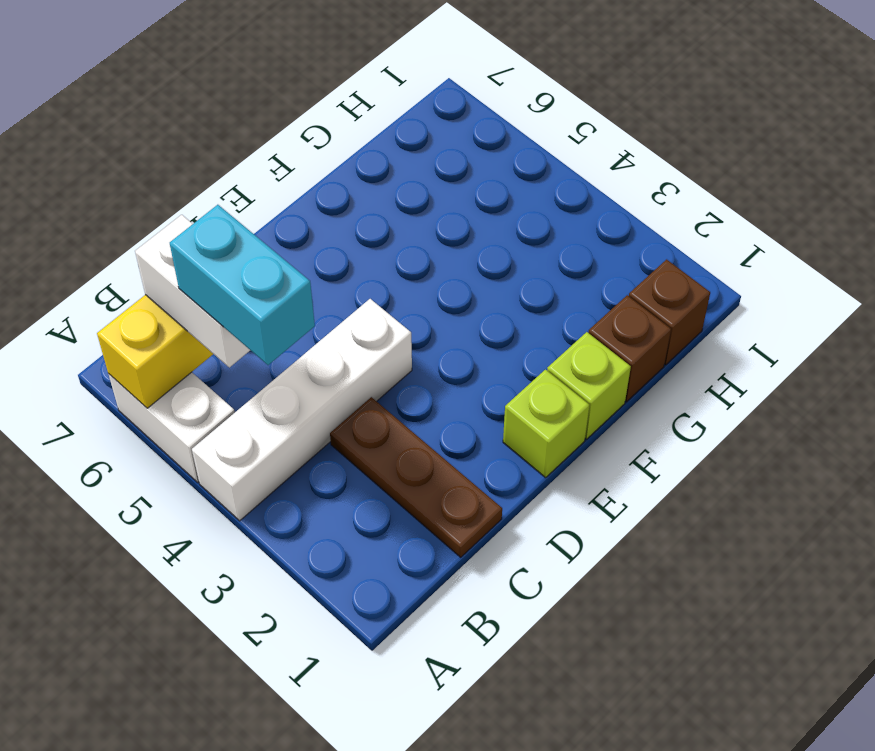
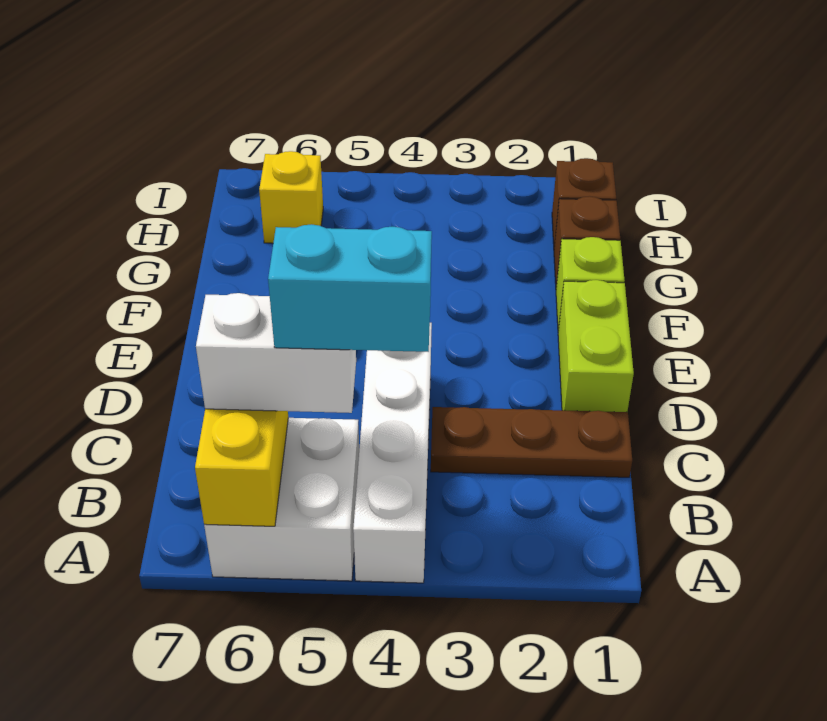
white 1x2 brick [109,372,235,482] -> white 2x2 brick [204,418,359,581]
lime 1x1 brick [503,370,589,478] -> lime 1x2 brick [558,280,634,412]
none -> yellow 1x1 brick [259,151,323,243]

